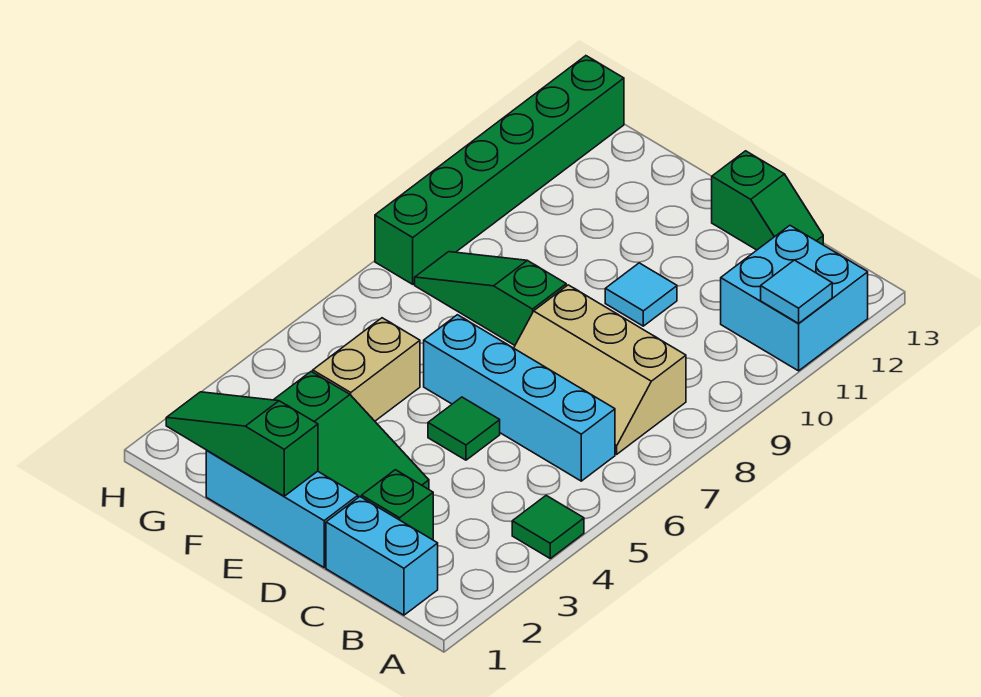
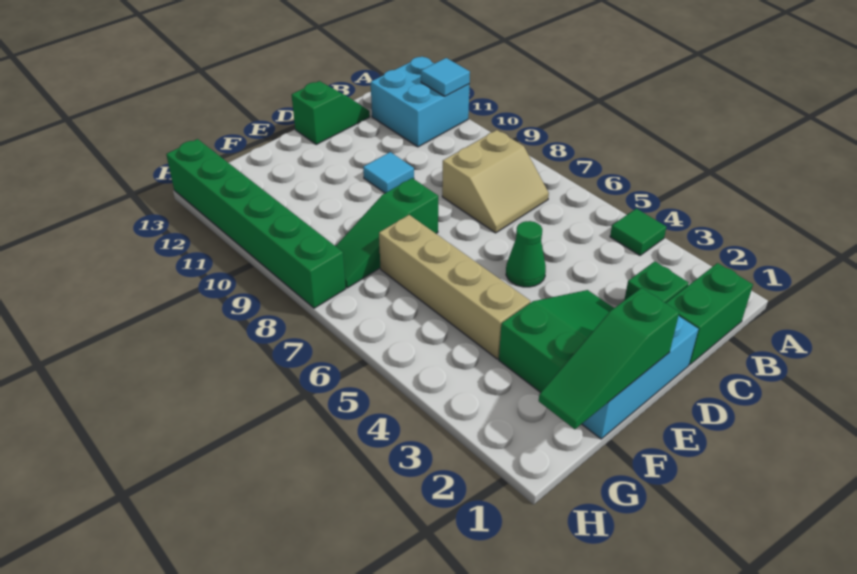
cyan 1x2 brick [326,497,438,615] -> green 1x2 brick [666,263,753,365]
cyan 1x4 brick [424,315,615,481] -> none
tan 2x3 slope [514,285,686,454] -> tan 2x2 slope [442,130,549,233]
green 1x1 tile [428,397,500,460] -> green 1x1 cone [506,221,546,287]
tan 1x2 brick [313,318,420,421] -> tan 1x4 brick [379,215,530,359]

